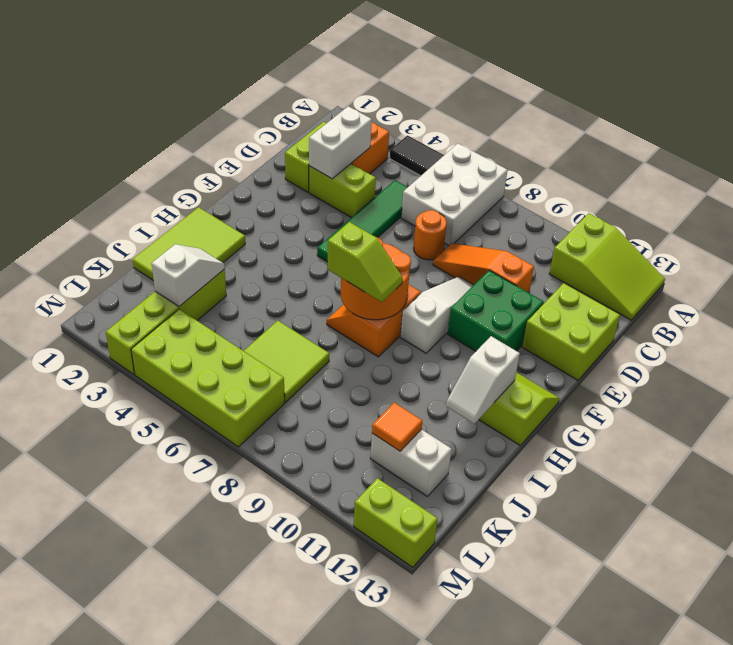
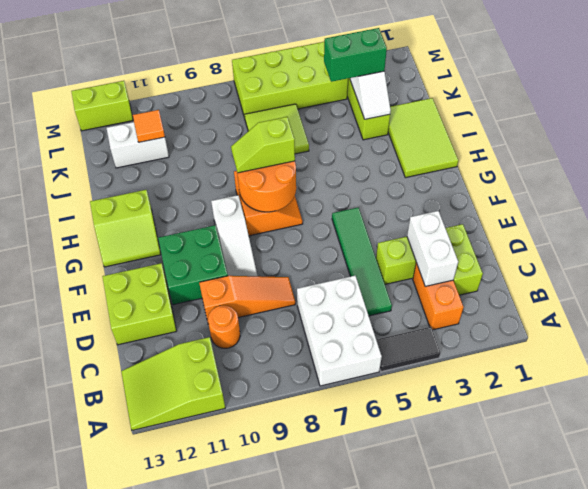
orange 1x1 round brick [414,210,447,260] -> orange 1x1 round brick moved to [208,305,240,348]
white 1x2 slope [446,336,520,424] -> none
none -> green 1x2 brick [324,28,387,82]

